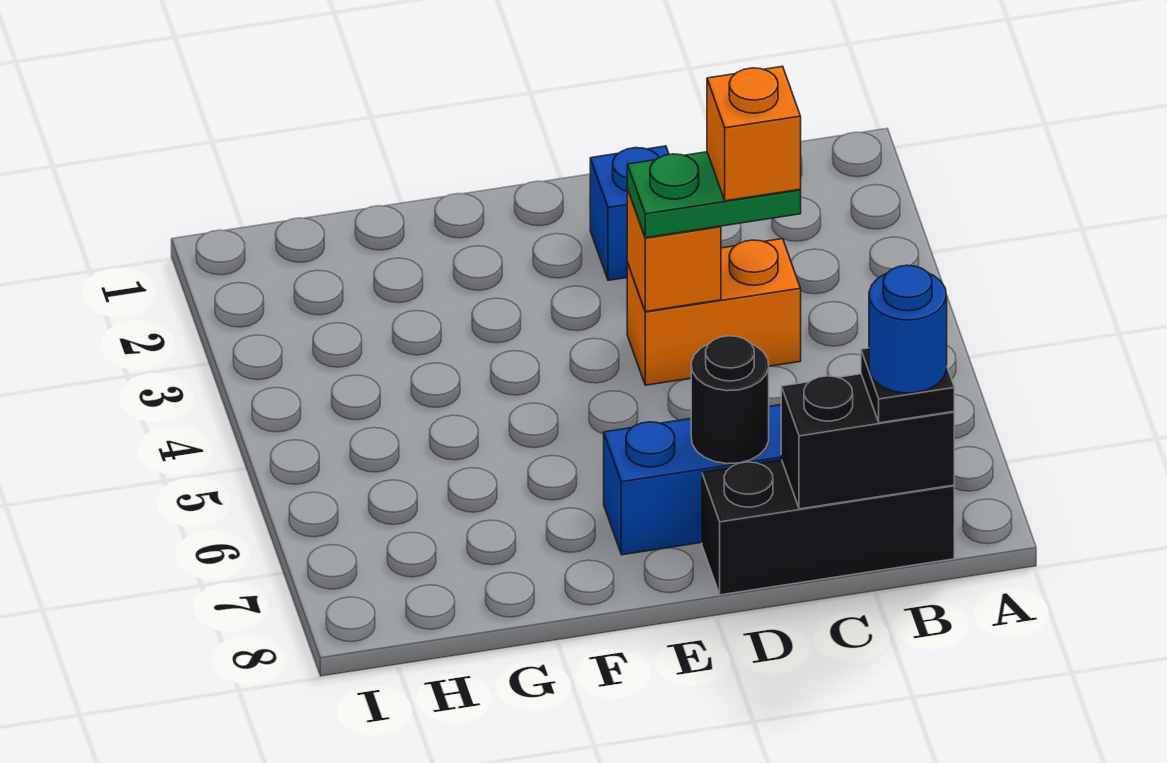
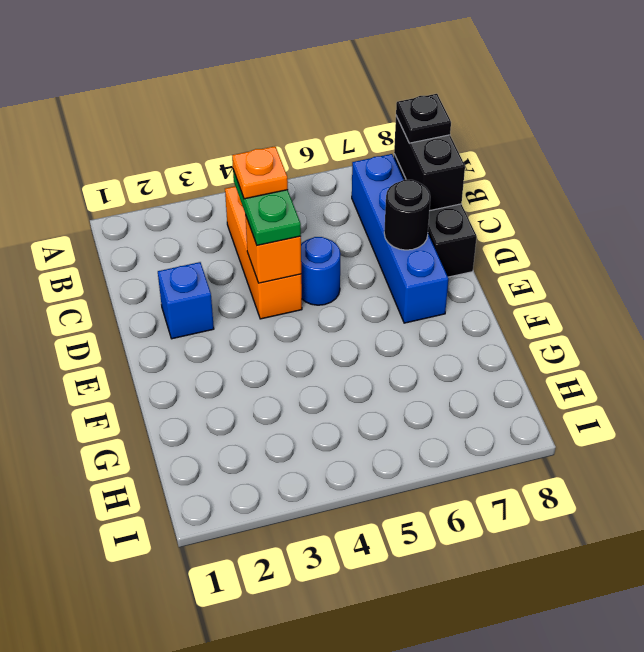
blue 1x1 round brick [869,265,947,393] -> blue 1x1 round brick moved to [301,237,340,305]
orange 1x2 brick [627,239,801,385] -> orange 1x3 brick [225,186,302,319]
orange 1x1 brick [707,66,801,201] -> orange 1x1 plate [232,146,288,199]

